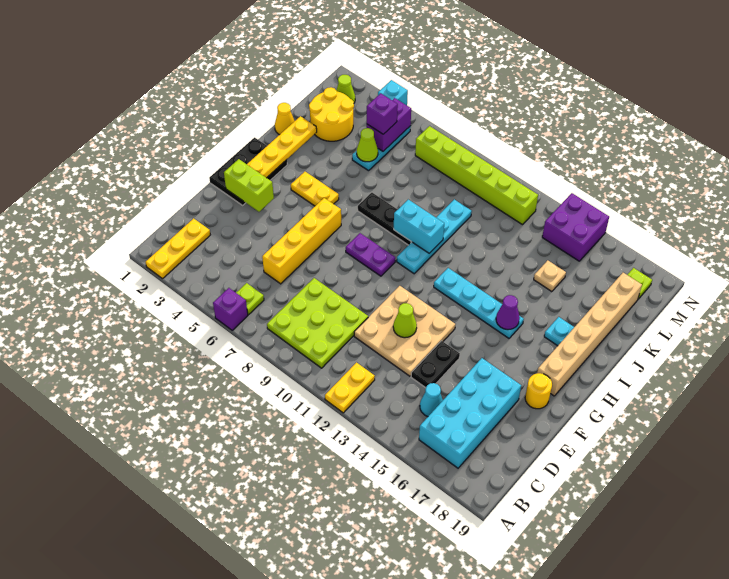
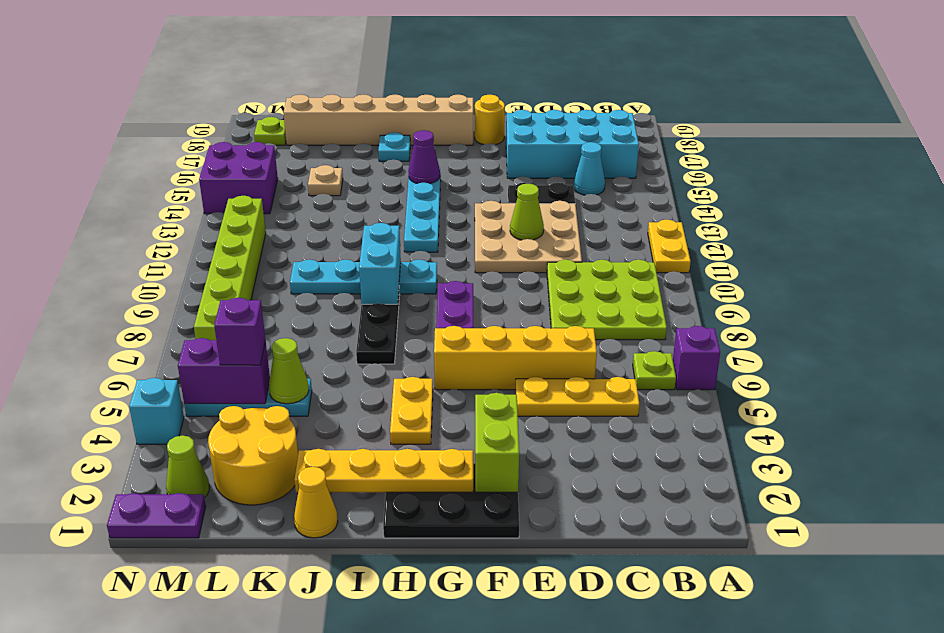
yellow 1x3 plate [146,218,210,279] -> yellow 1x3 plate moved to [516,377,639,416]
yellow 1x2 plate [325,363,375,413] -> yellow 1x2 plate turned to [648,220,691,273]
none -> purple 1x2 plate [107,493,206,538]

